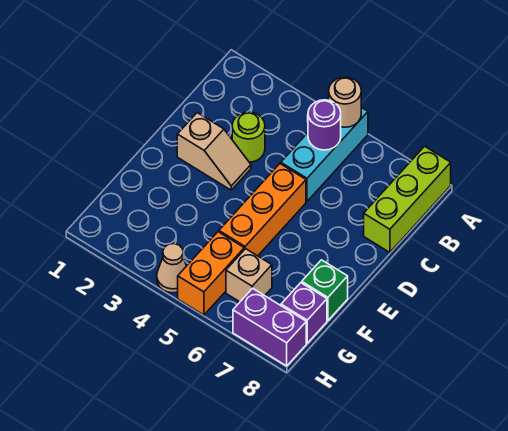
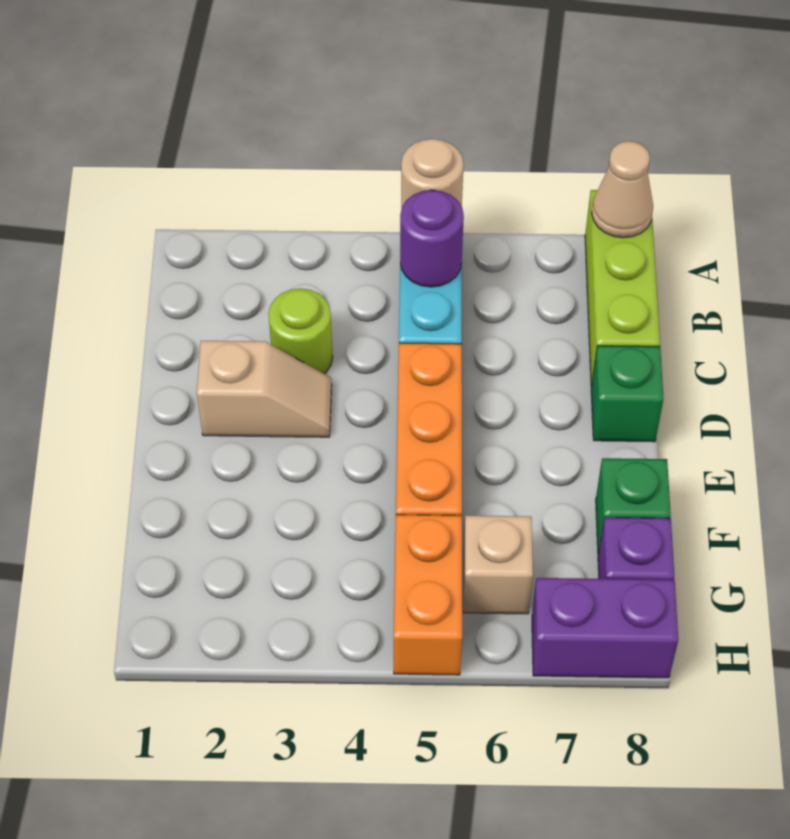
none -> green 1x1 brick [591,346,663,442]
tan 1x1 cone [157,244,186,293] -> tan 1x1 cone moved to [592,141,653,238]

